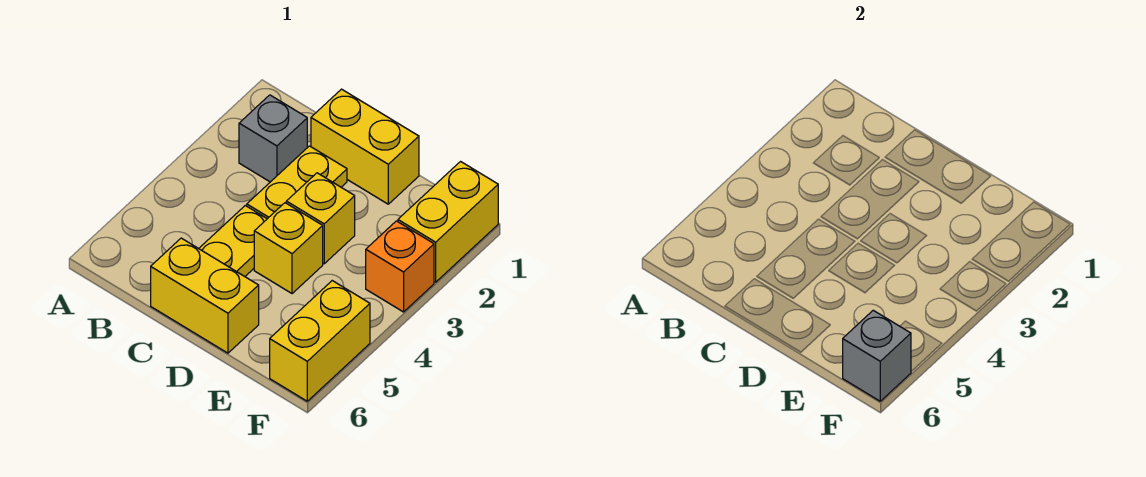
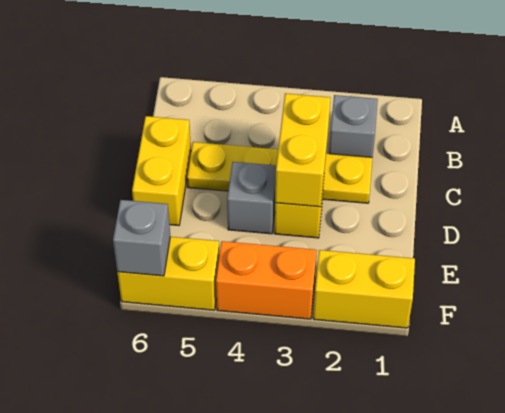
yellow 1x2 brick [311,89,419,204] -> yellow 1x2 brick moved to [275,93,330,207]
yellow 1x1 brick [254,203,323,294] -> grey 1x1 brick [227,162,276,234]
orange 1x1 brick [366,221,434,312] -> orange 1x2 brick [216,241,317,319]

